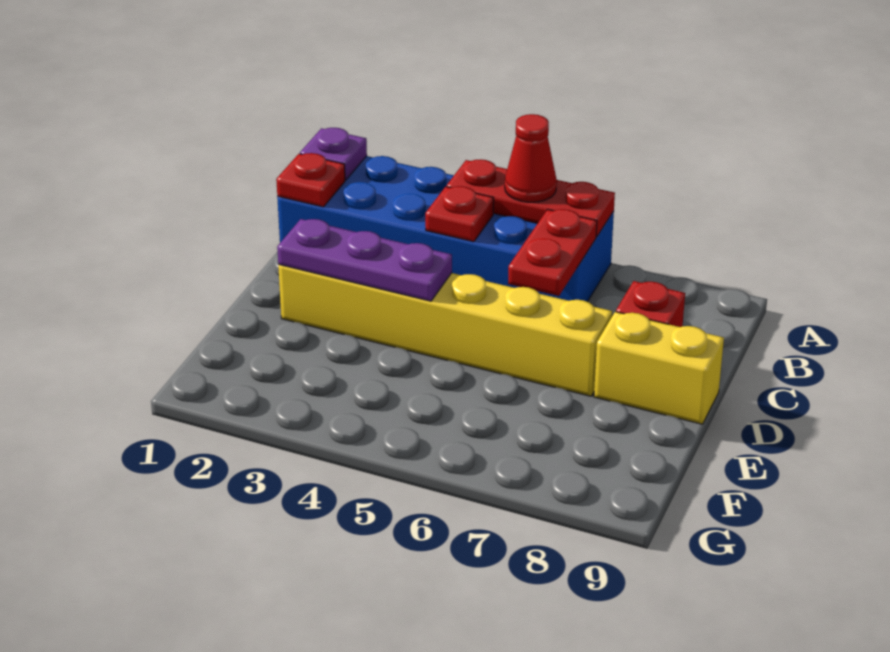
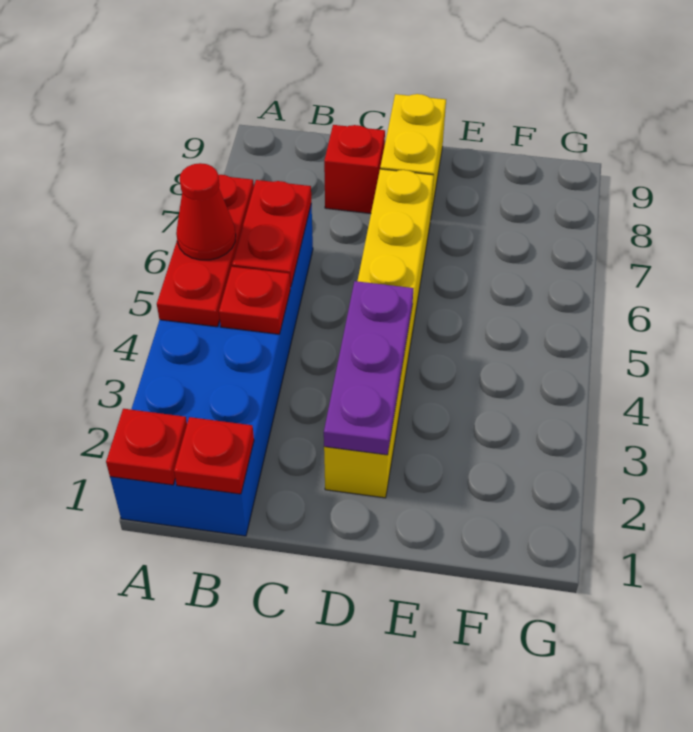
purple 1x1 plate [300,128,367,180] -> red 1x1 plate [106,409,187,485]
red 1x2 plate [508,209,597,296] -> red 1x2 plate turned to [232,180,311,287]

